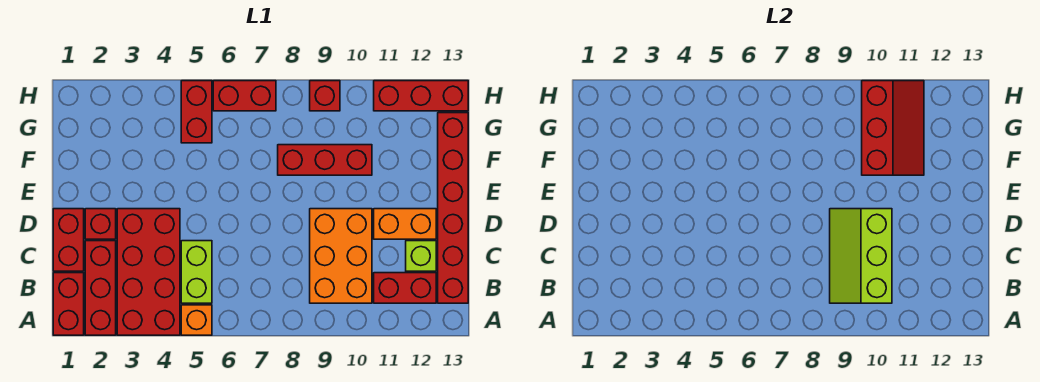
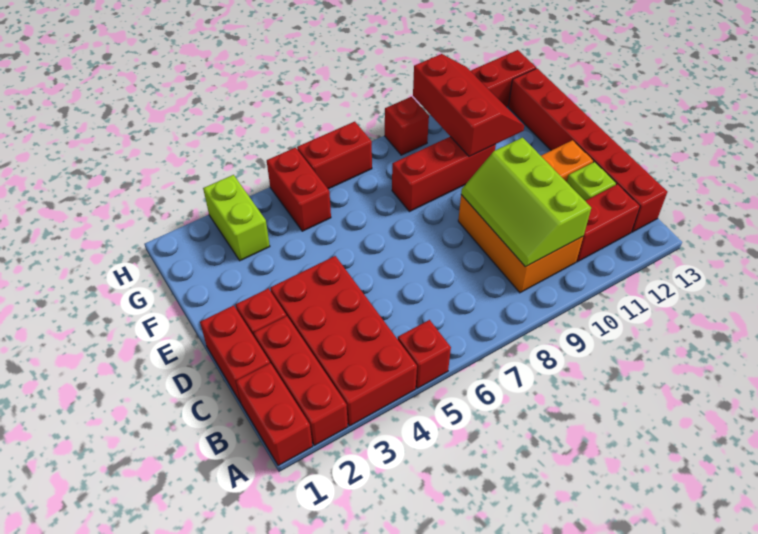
orange 1x1 brick [181,305,212,335] -> red 1x1 brick [398,320,451,388]
lime 1x2 brick [181,241,212,303] -> lime 1x2 brick moved to [203,175,270,261]

